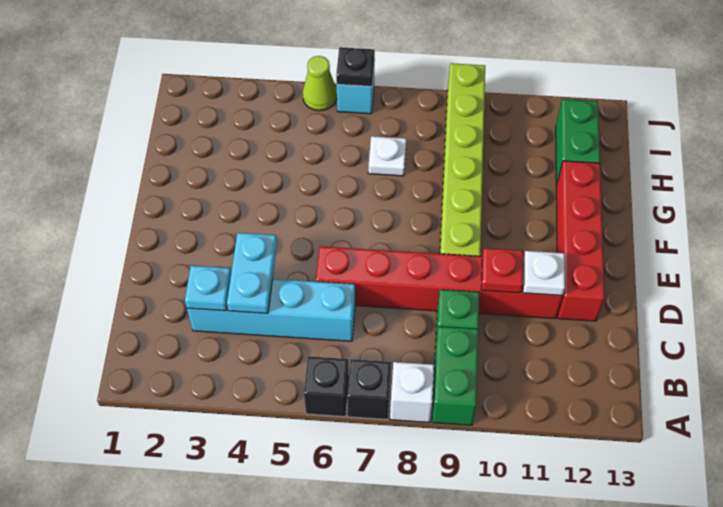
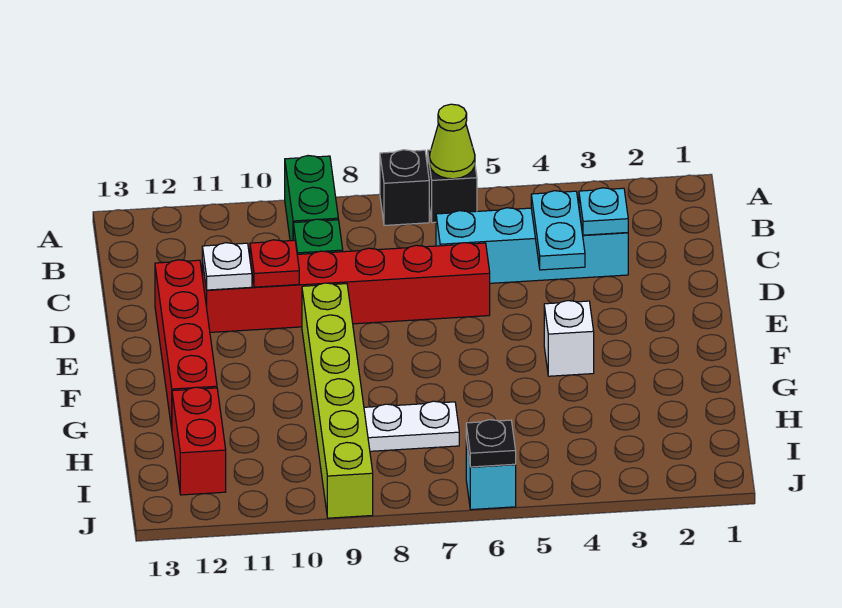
white 1x1 brick [390,362,434,422] -> white 1x1 brick moved to [544,301,594,376]
white 1x1 plate [368,136,406,176] -> white 1x2 plate [364,401,459,451]
green 1x2 brick [556,99,600,185] -> red 1x2 brick [172,387,226,495]
lime 1x1 cone [303,56,337,111] -> lime 1x1 cone moved to [430,104,475,179]

